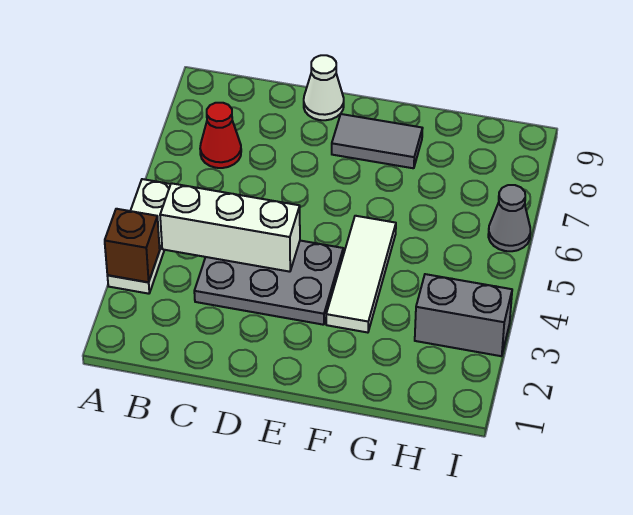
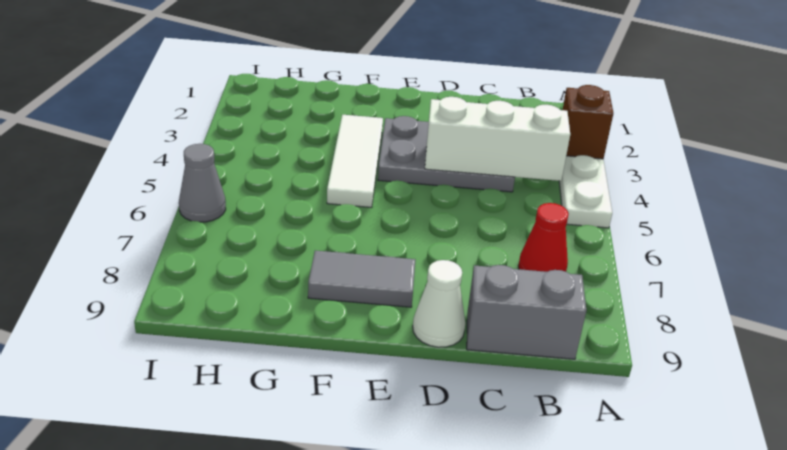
grey 1x2 brick [415,274,512,356] -> grey 1x2 brick moved to [467,265,586,359]

